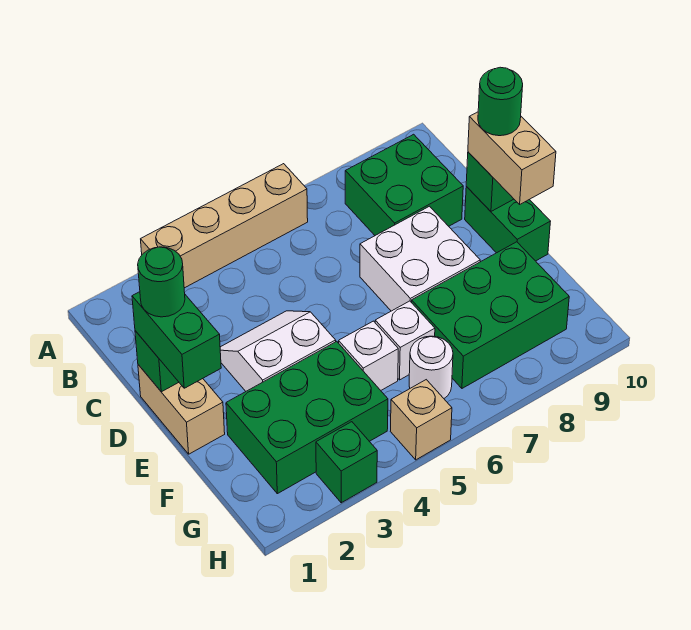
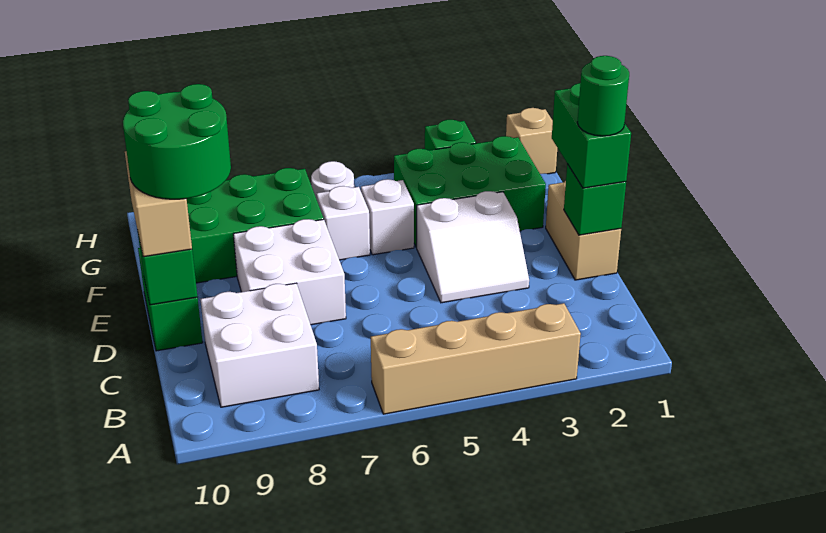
green 2x2 brick [345,134,463,235] -> white 2x2 brick [200,283,319,407]
green 1x1 round brick [478,67,523,136] -> green 2x2 round brick [123,84,231,199]
tan 1x1 brick [390,380,452,460] -> tan 1x1 brick moved to [506,108,557,174]

